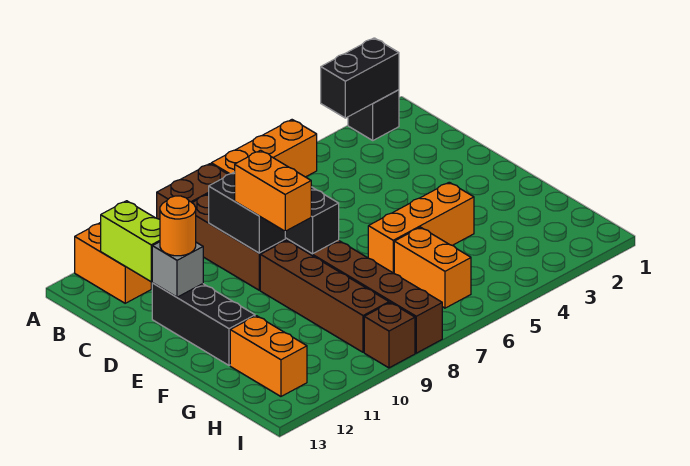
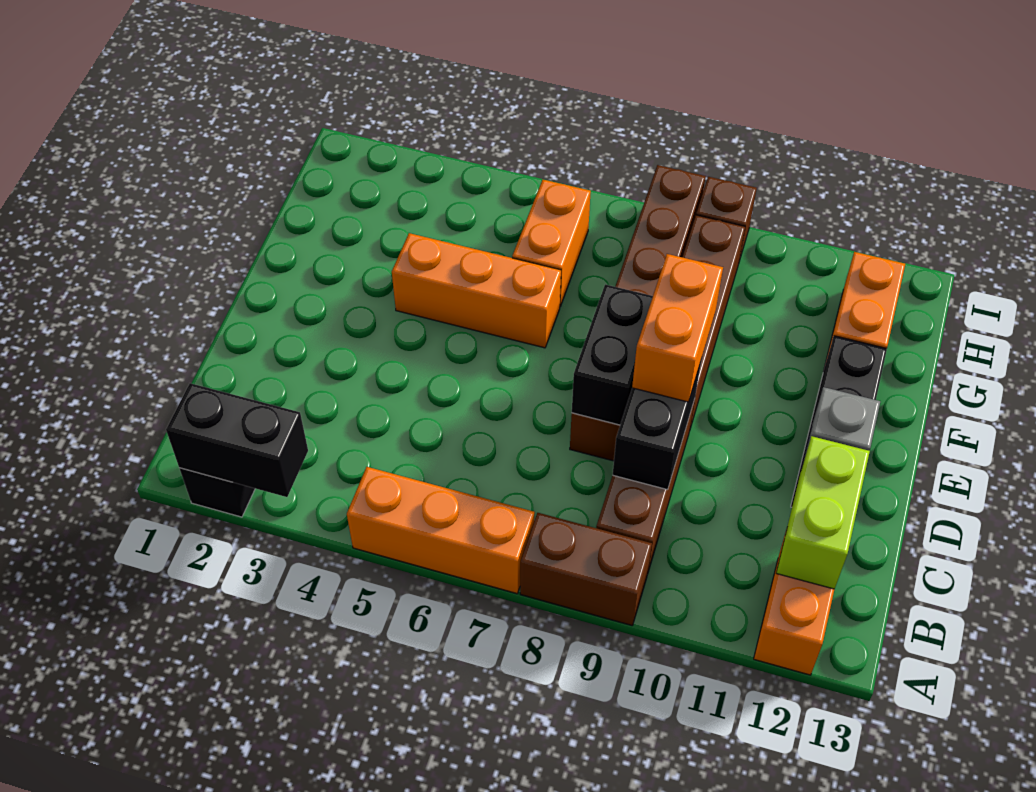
orange 1x1 round brick [160,196,196,256] -> none

